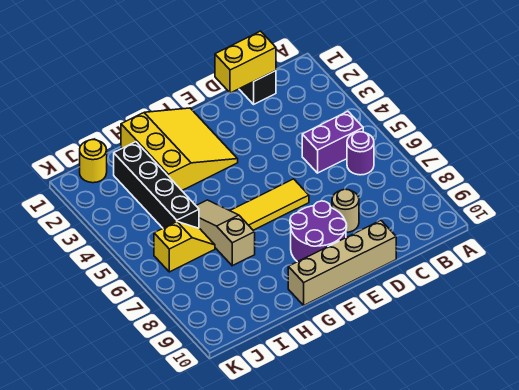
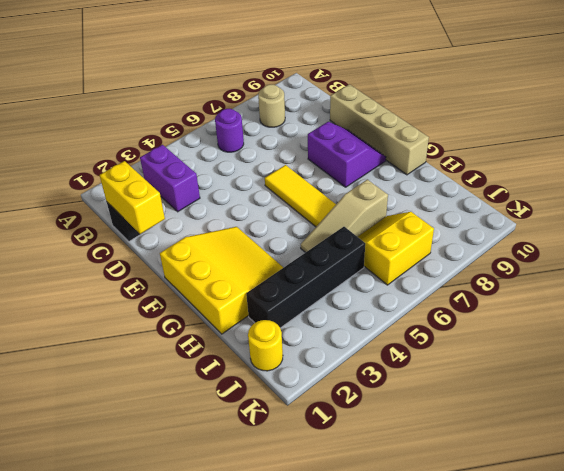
purple 1x2 brick [302,111,363,173] -> purple 1x2 brick moved to [140,145,200,212]
tan 1x1 round brick [332,189,359,232] -> tan 1x1 round brick moved to [258,85,285,127]
purple 2x2 round brick [290,201,347,262] -> purple 2x2 slope [308,122,386,187]
yellow 3x3 slope [121,108,238,190] -> yellow 3x3 slope turned to [160,227,283,334]
yellow 1x2 slope [154,222,215,272] -> yellow 2x2 slope [358,212,434,285]

